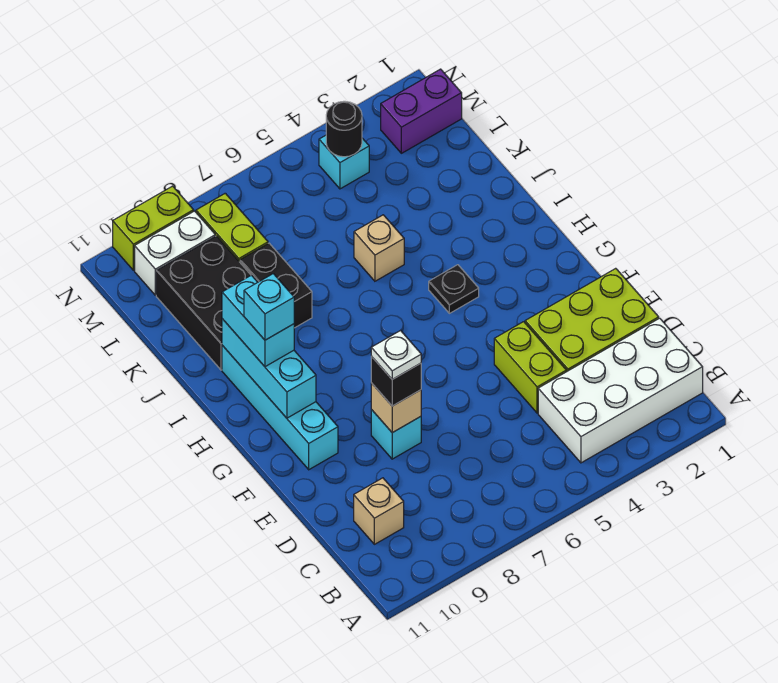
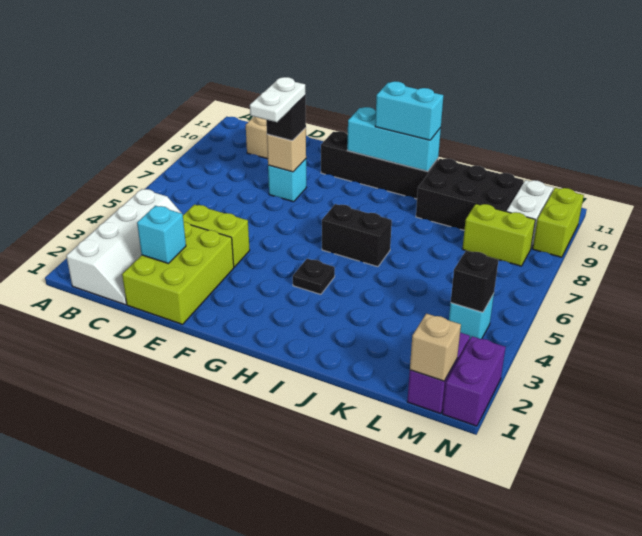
white 2x4 brick [538,318,703,463] -> white 2x4 slope [66,189,181,305]
white 1x1 plate [371,330,421,379] -> white 1x2 plate [250,77,306,122]
cyan 1x4 brick [222,346,338,470] -> black 1x4 brick [321,131,438,199]
cyan 1x1 brick [244,274,294,340] -> cyan 1x1 brick moved to [137,206,186,264]
tan 1x1 brick [354,215,404,281] -> tan 1x1 brick moved to [410,314,461,381]
black 1x2 brick [240,243,312,328] -> black 1x2 brick moved to [322,204,392,267]
black 1x1 round brick [326,101,362,157] -> black 1x1 brick [451,251,498,312]
none -> purple 1x2 brick [443,336,506,426]

